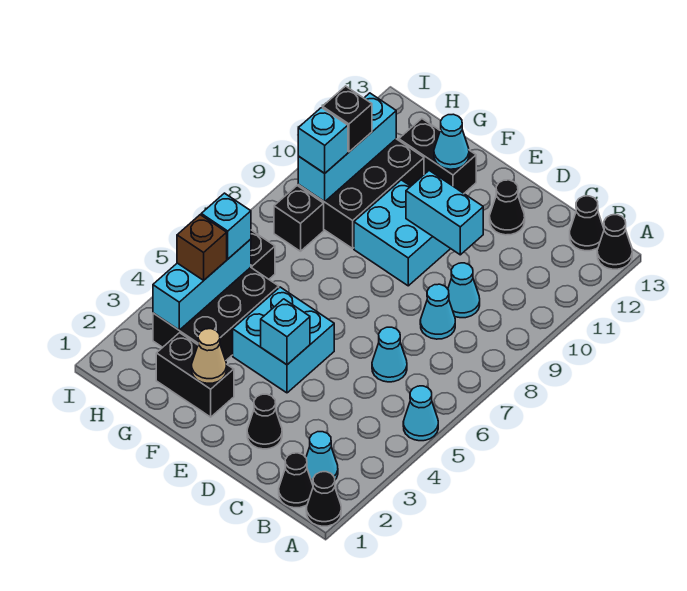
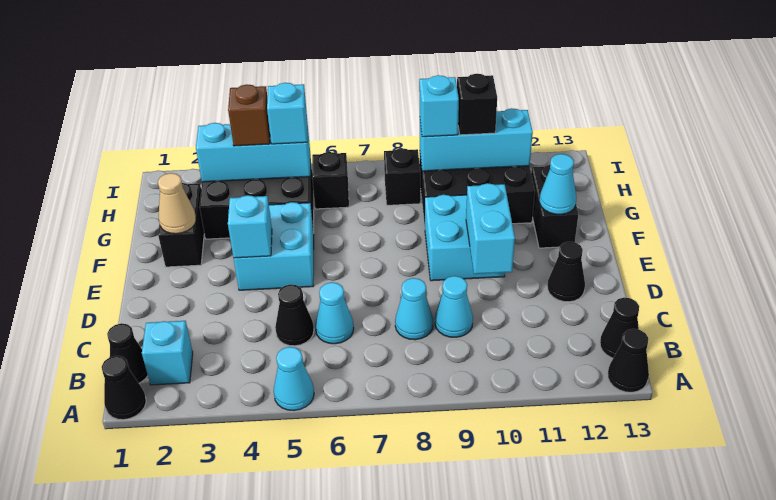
cyan 1x1 cone [306,432,338,484] -> cyan 1x1 brick [142,321,193,385]
black 1x1 cone [247,394,282,449] -> black 1x1 cone moved to [275,284,314,346]

